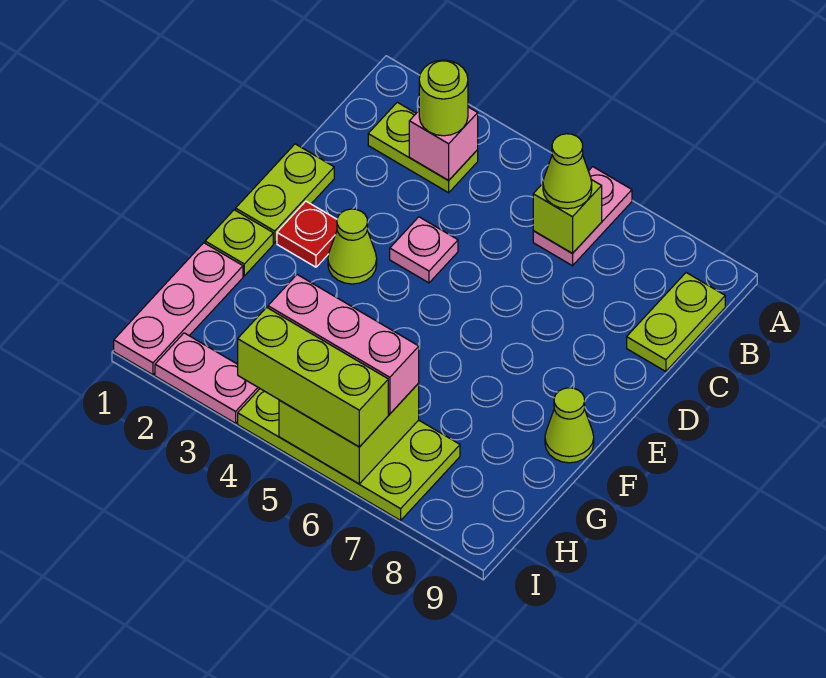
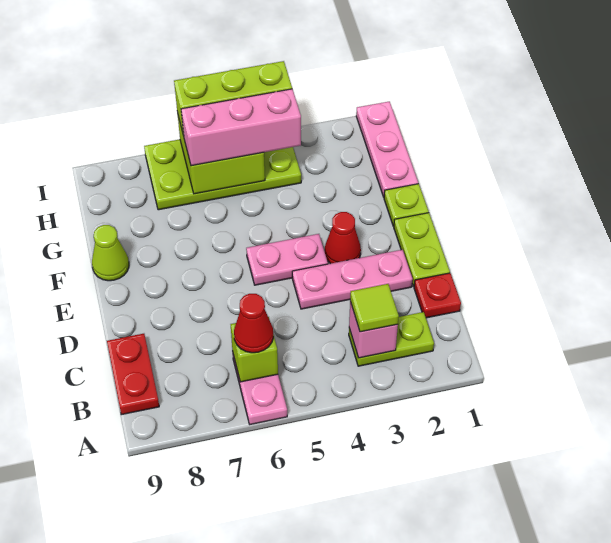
lime 1x1 round brick [419,60,468,136] -> lime 1x1 tile [350,284,399,332]
lime 1x1 cone [543,134,592,209] -> red 1x1 cone [234,294,273,353]
lime 1x2 plate [627,273,725,372] -> red 1x2 plate [107,334,159,415]
pink 1x1 plate [390,217,458,283] -> pink 1x3 plate [292,250,413,309]
red 1x1 plate [277,201,337,267] -> red 1x1 plate moved to [414,273,461,318]
lime 1x1 cone [328,209,377,284] -> red 1x1 cone [325,212,361,264]
pink 1x2 plate [155,333,260,423] -> pink 1x2 plate moved to [246,234,328,285]

